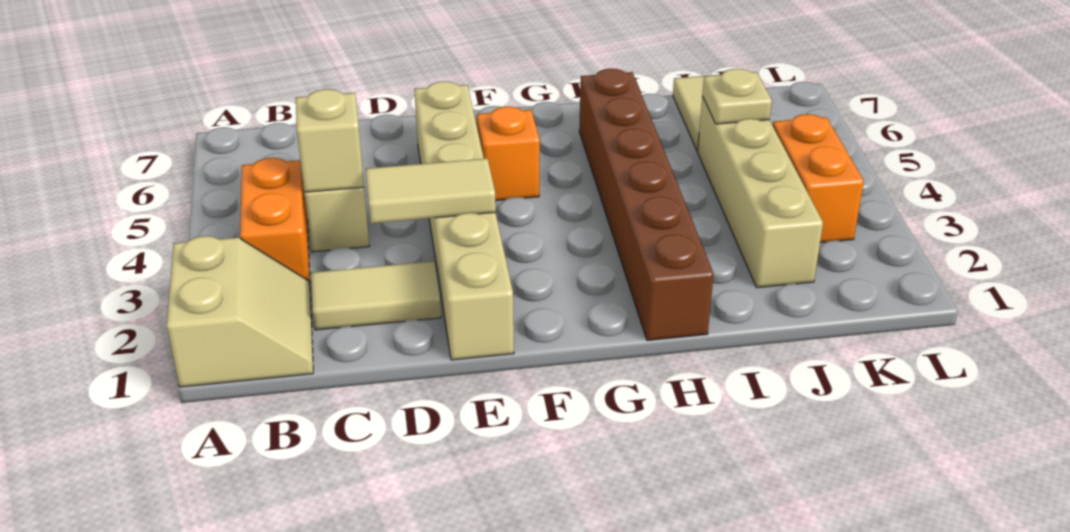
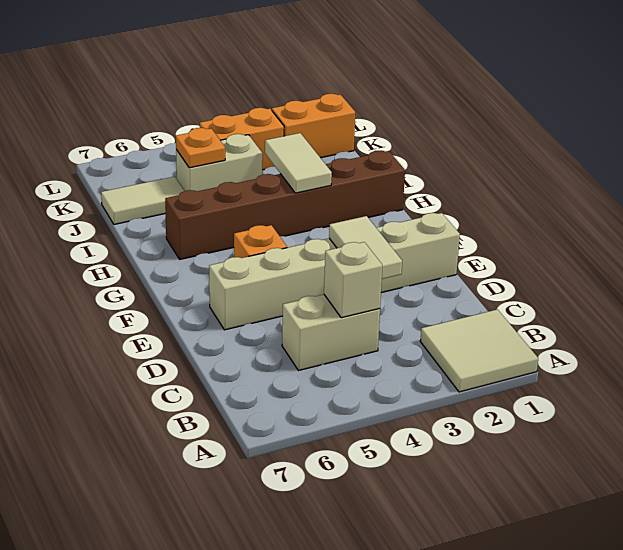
tan 2x2 slope [167,236,313,387] -> tan 2x2 tile [420,309,538,392]
orange 1x2 brick [240,158,310,285] -> orange 1x2 brick moved to [272,94,355,158]
tan 1x2 tile [311,261,441,330] -> tan 1x2 tile moved to [265,133,332,193]
tan 1x4 brick [698,96,823,288] -> tan 1x2 brick [176,134,263,191]
tan 1x1 plate [702,69,772,124] -> orange 1x1 plate [176,128,225,168]

